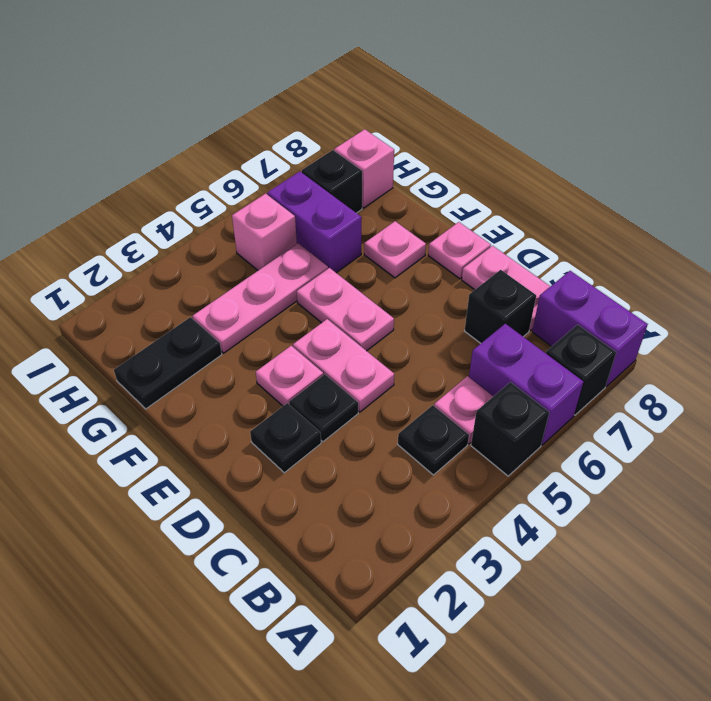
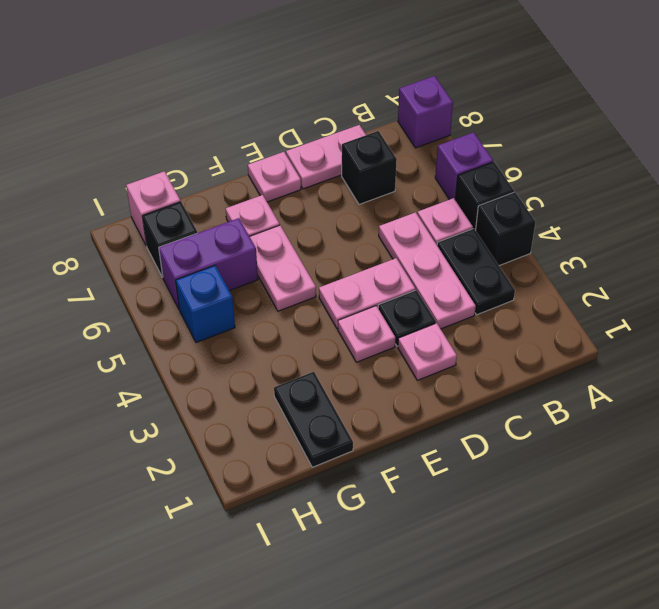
purple 1x2 brick [469,324,583,445] -> purple 1x1 brick [435,132,493,200]
black 1x1 brick [546,325,616,415] -> black 1x1 brick moved to [476,192,535,266]
purple 1x2 brick [532,271,648,386] -> purple 1x1 brick [398,76,453,148]
black 1x1 plate [398,405,469,475] -> black 1x2 plate [437,229,515,315]
black 1x1 plate [250,403,321,473] -> pink 1x1 plate [398,323,457,380]
pink 1x2 plate [297,268,394,351] -> pink 1x2 plate turned to [250,225,316,311]
pink 1x3 plate [192,243,328,353] -> pink 1x3 plate moved to [379,212,476,329]
pink 1x1 brick [232,193,297,270] -> blue 1x1 brick [176,265,235,343]

